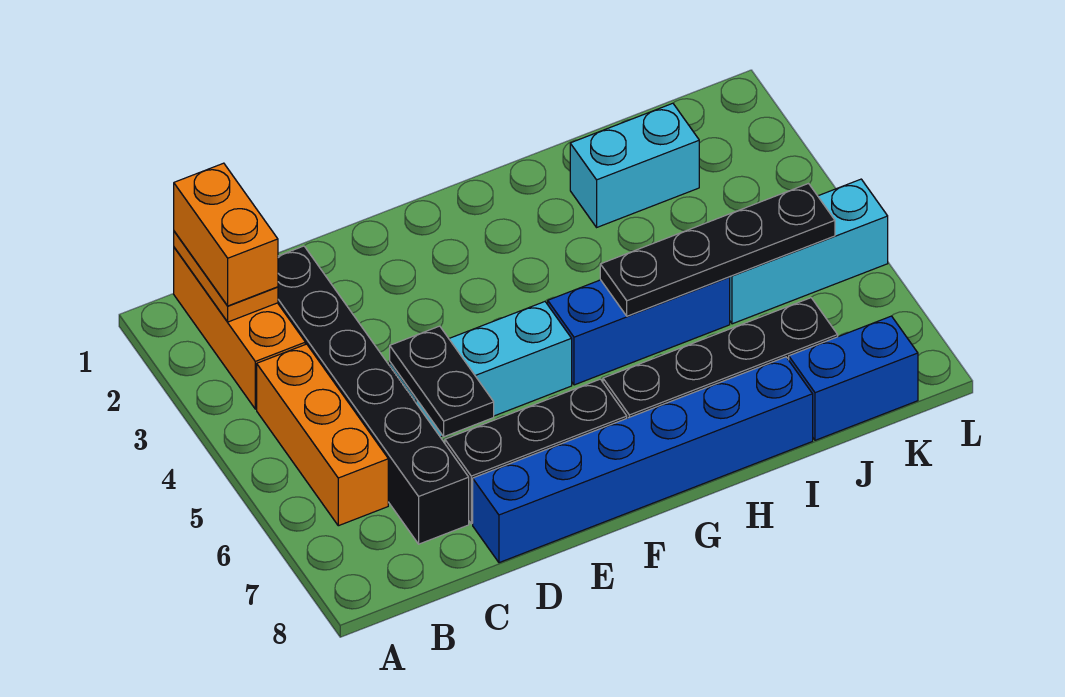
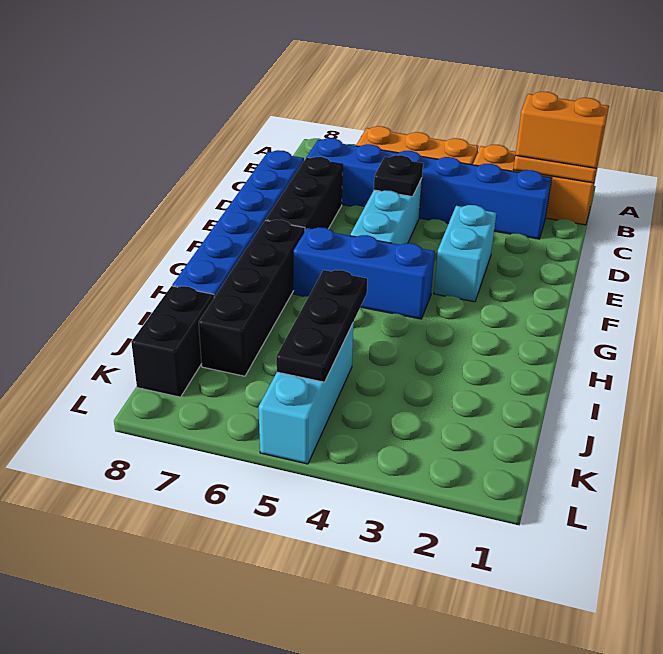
black 1x6 brick [278,246,469,544] -> blue 1x6 brick [306,138,552,239]
black 1x2 plate [390,326,494,437] -> black 1x1 plate [374,155,423,197]
blue 1x3 brick [548,277,730,385] -> blue 1x3 brick turned to [294,227,435,319]
black 1x4 plate [600,184,835,316] -> black 1x3 plate [276,270,367,382]
cyan 1x2 brick [570,103,699,227] -> cyan 1x2 brick moved to [434,205,496,302]
blue 1x2 brick [789,316,918,440] -> black 1x2 brick [131,286,214,397]

